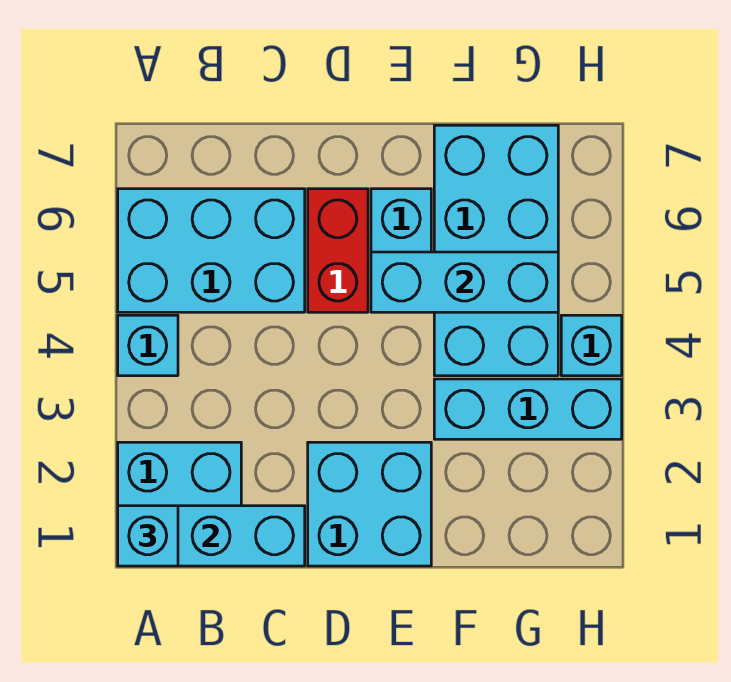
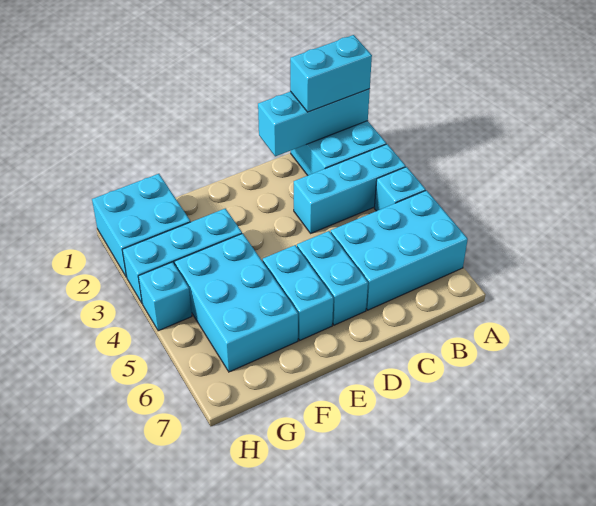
cyan 1x1 brick [118,506,178,566] -> cyan 1x2 brick [290,35,372,112]
cyan 2x2 brick [308,442,431,566] -> cyan 2x2 brick moved to [92,174,190,277]
red 1x2 brick [308,189,368,312] -> cyan 1x2 brick [297,231,368,325]
cyan 1x3 brick [371,252,558,312] -> cyan 1x3 brick moved to [294,144,406,233]
cyan 2x4 brick [434,125,558,376] -> cyan 2x3 brick [174,233,298,372]

